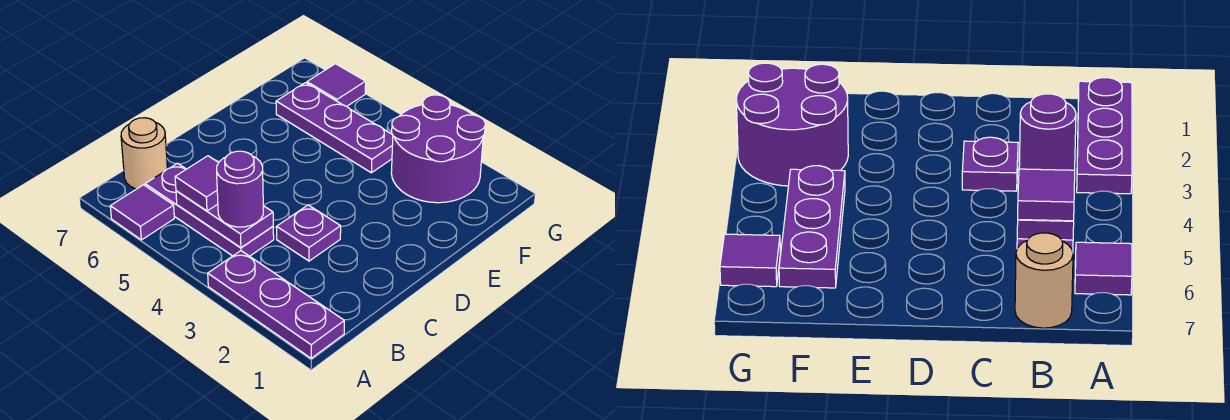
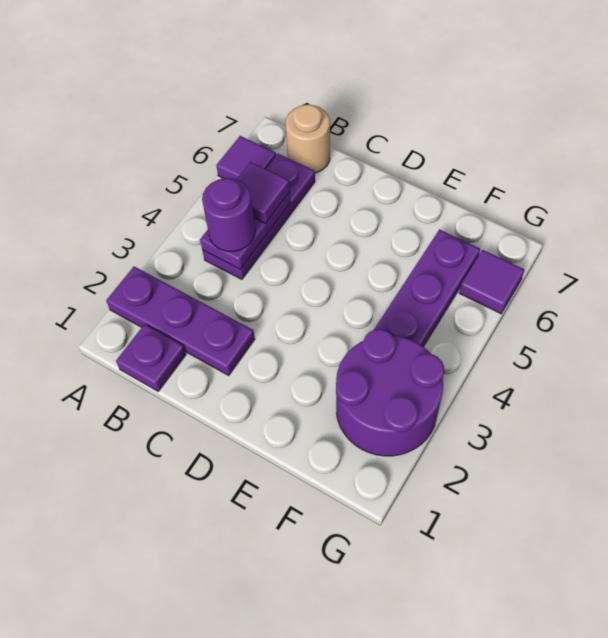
purple 1x3 plate [208,251,344,358] -> purple 1x3 plate turned to [106,266,255,375]
purple 1x1 plate [277,205,341,261] -> purple 1x1 plate moved to [116,324,186,391]

